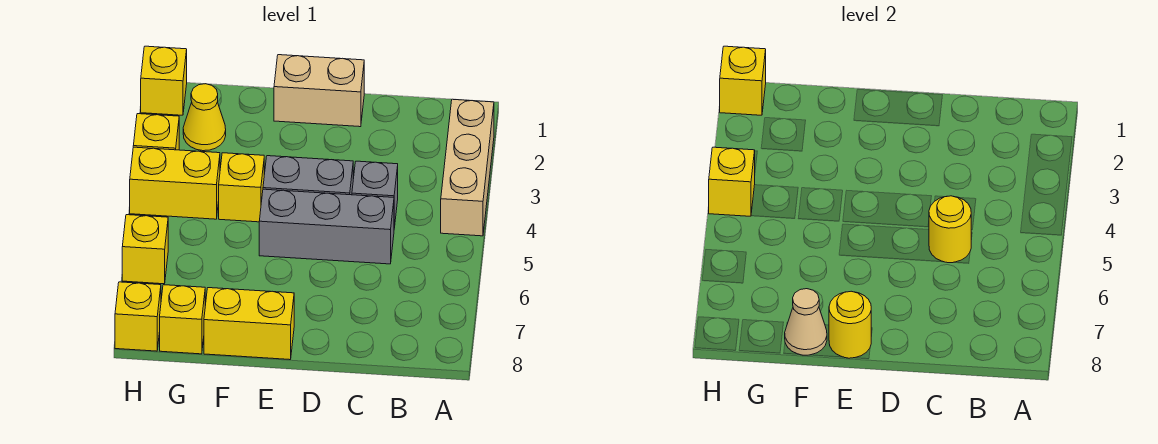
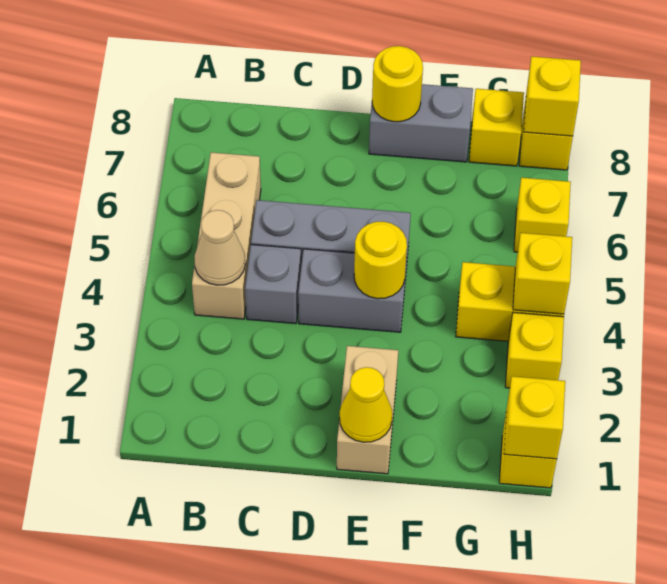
tan 1x3 brick [441,99,494,236] -> tan 1x3 brick moved to [192,152,261,319]
yellow 1x1 round brick [929,196,971,263] -> yellow 1x1 round brick moved to [354,222,407,299]
tan 1x2 brick [274,55,364,127] -> tan 1x2 brick turned to [337,346,398,474]
yellow 1x2 brick [204,288,294,360] -> grey 1x2 brick [369,84,473,162]
yellow 1x1 brick [219,153,264,222] -> yellow 1x1 brick moved to [524,56,581,136]
tan 1x1 cone [785,289,827,355] -> tan 1x1 cone moved to [194,210,245,285]
yellow 1x1 cone [183,84,226,151] -> yellow 1x1 cone moved to [340,367,392,442]

